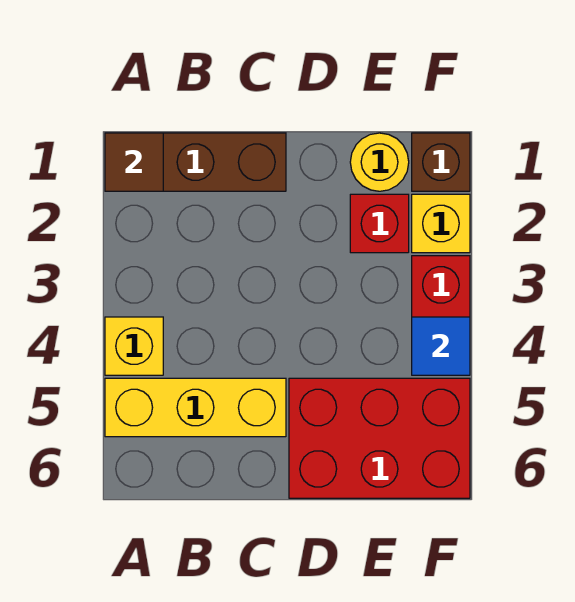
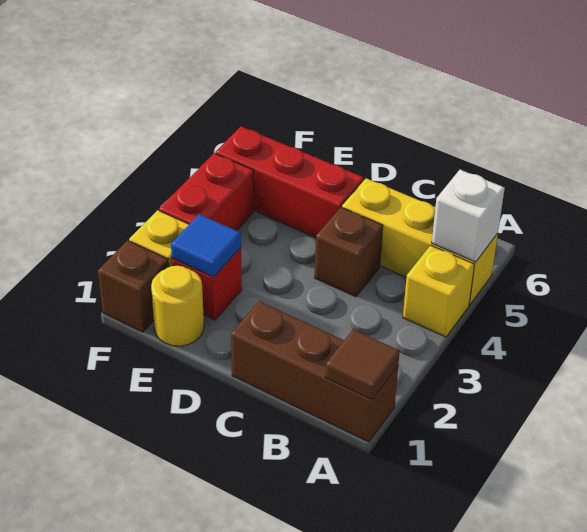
none -> white 1x1 brick [432,170,505,262]
none -> brown 1x1 brick [315,207,383,297]
red 2x3 brick [289,378,470,498] -> red 1x3 brick [215,127,364,238]
blue 1x1 tile [412,317,470,375] -> blue 1x1 tile moved to [171,214,241,277]

